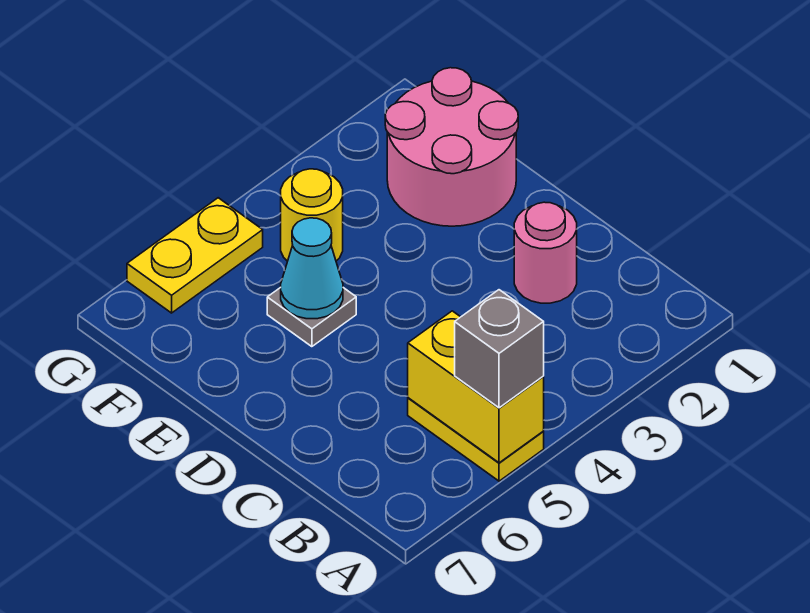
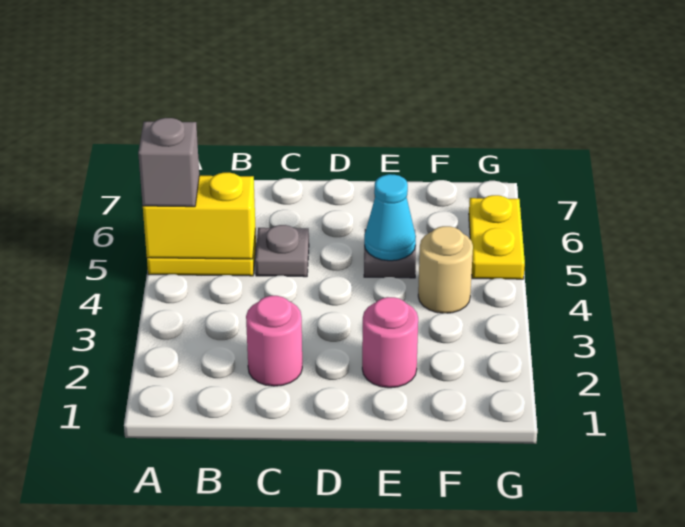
none -> grey 1x1 plate [255,225,309,277]
pink 2x2 round brick [385,68,518,226] -> pink 1x1 round brick [362,297,418,388]
yellow 1x1 round brick [281,169,343,261] -> tan 1x1 round brick [418,226,473,313]

